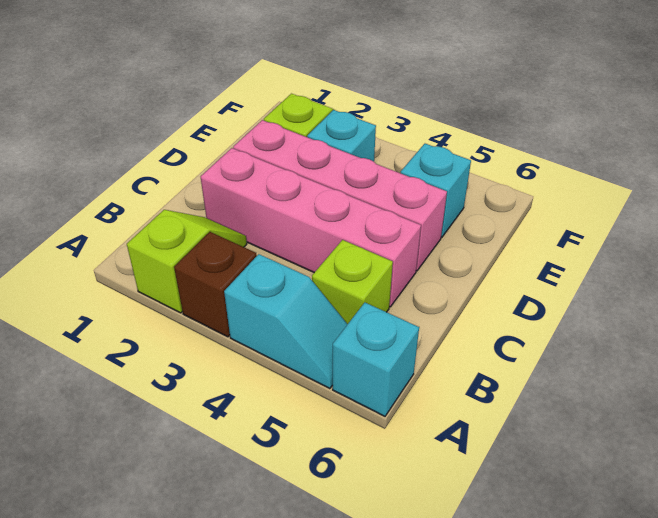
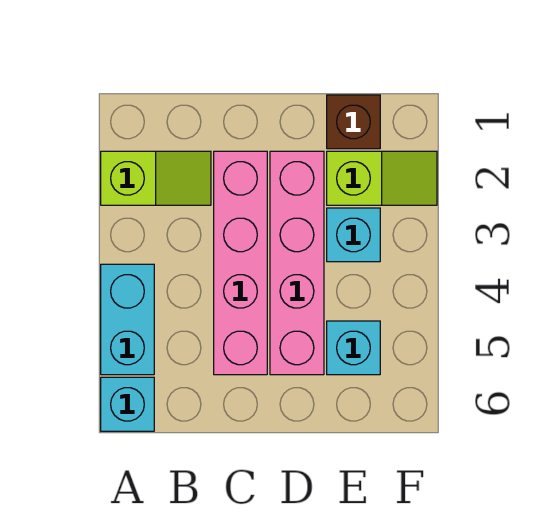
brown 1x1 brick [174,232,257,337] -> brown 1x1 brick moved to [327,95,380,149]
cyan 1x2 slope [224,254,348,389] -> cyan 1x2 brick [101,264,154,375]
lime 1x1 brick [312,240,393,324] -> none

